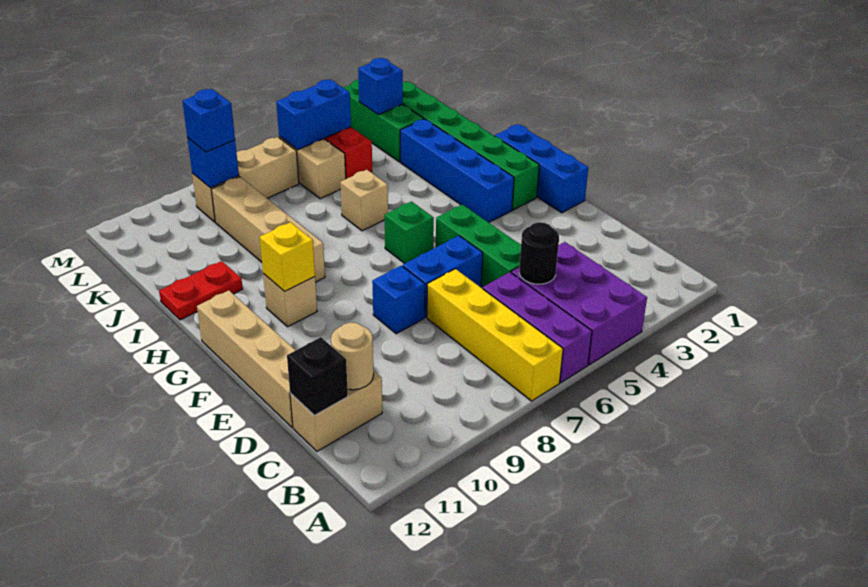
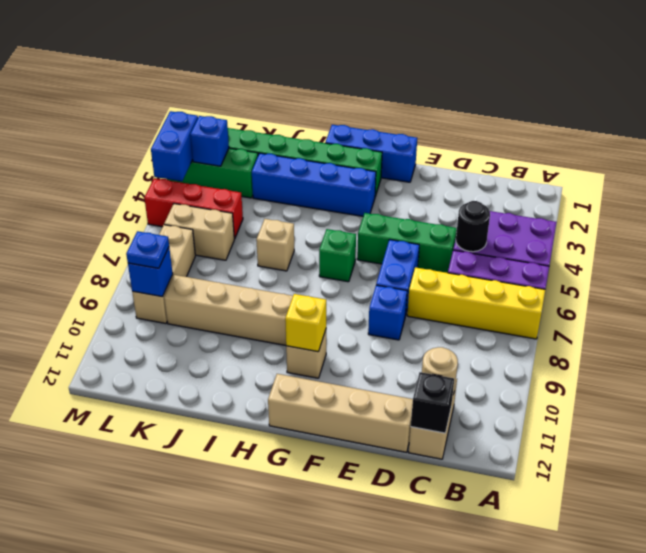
red 1x2 plate [159,261,243,320] -> none
blue 1x2 brick [276,80,351,150] -> blue 1x2 brick moved to [151,111,198,181]
blue 1x1 brick [182,89,235,152] -> blue 1x1 plate [126,231,169,268]

